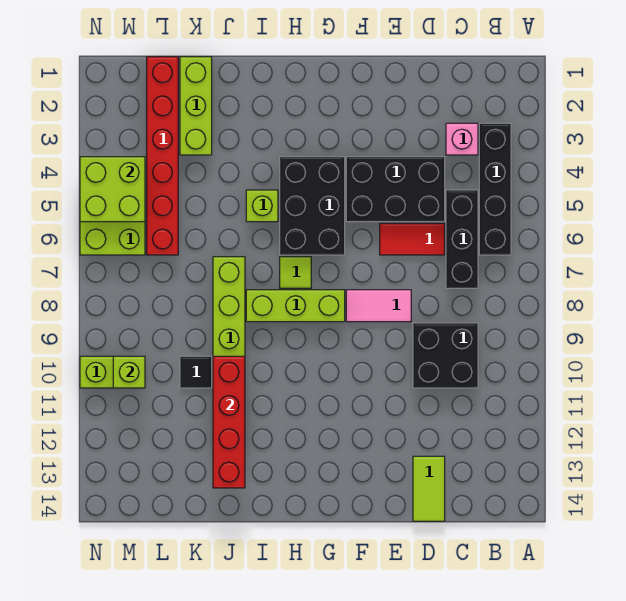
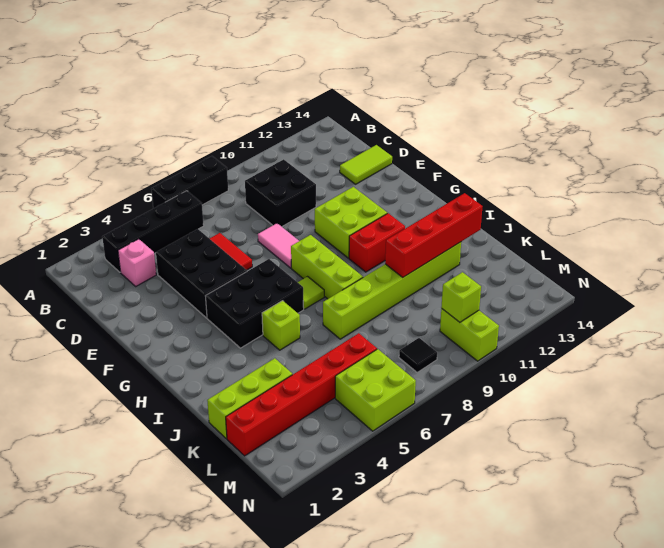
black 1x3 brick [446,190,478,288] -> black 1x3 brick moved to [151,156,228,208]
none -> red 1x2 brick [349,213,405,272]
black 1x1 tile [180,356,212,388] -> black 1x1 tile moved to [399,338,437,372]
lime 2x2 brick [80,157,145,222] -> lime 2x2 brick moved to [315,187,387,258]

